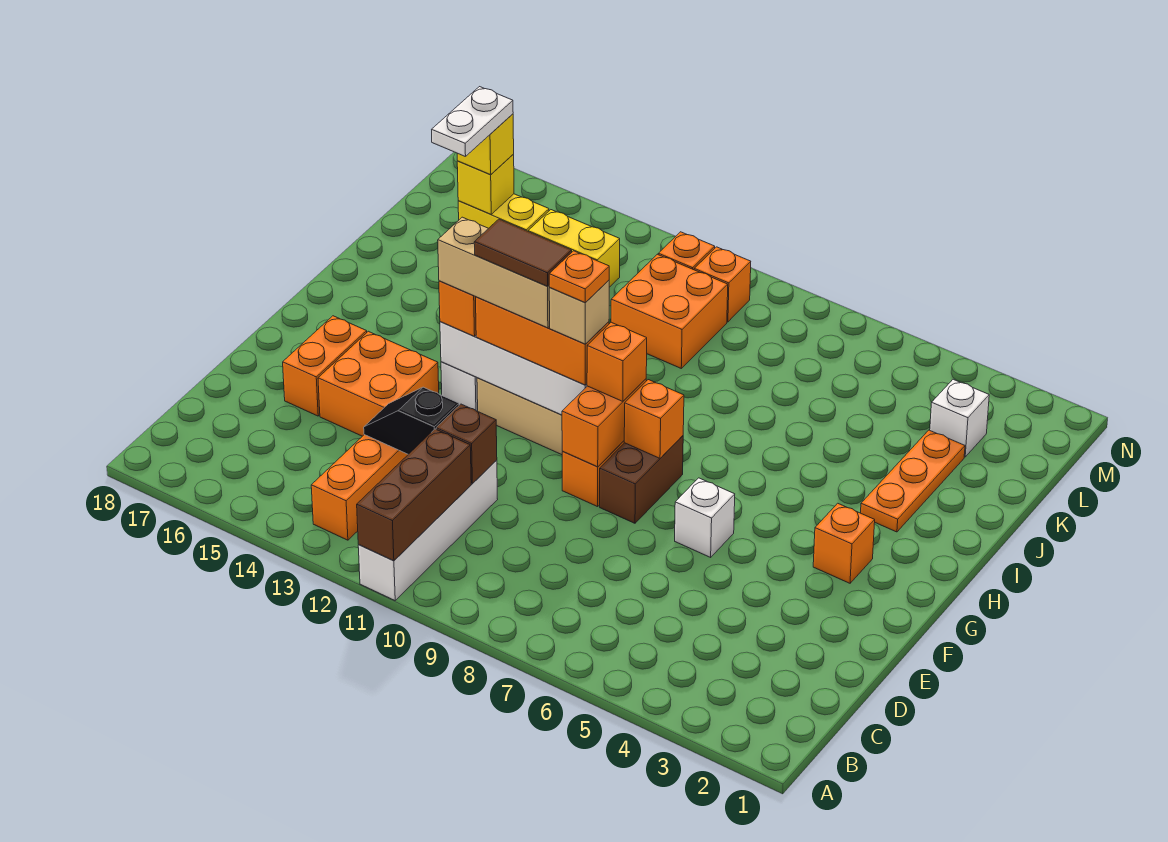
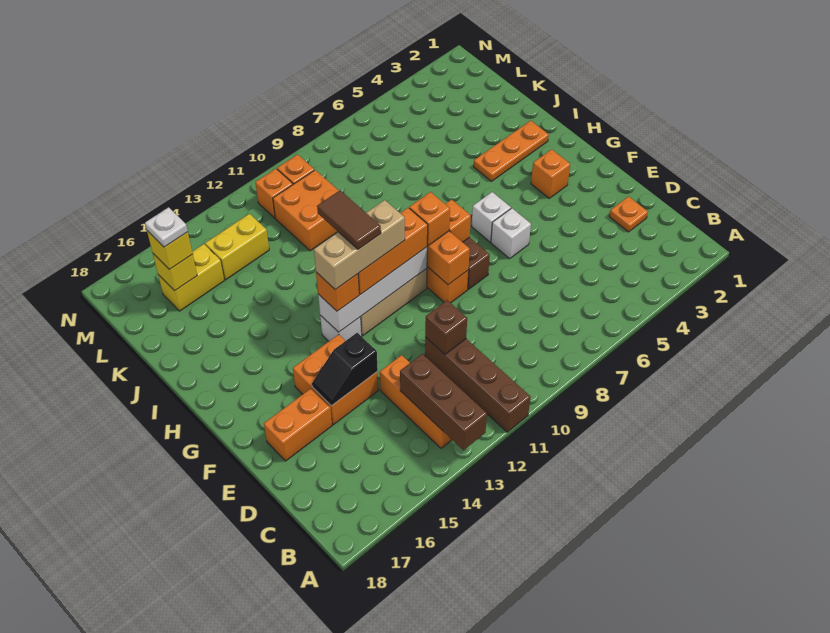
white 1x4 brick [358,460,498,600] -> brown 1x4 brick [425,337,530,432]
brown 1x3 brick [357,429,471,561] -> brown 1x3 brick moved to [400,354,487,450]
black 1x2 slope [364,387,459,454] -> black 1x2 slope moved to [312,333,378,406]
orange 1x2 brick [283,316,367,416] -> orange 1x2 brick turned to [264,388,332,461]
tan 1x1 brick [549,280,609,344] -> none
orange 1x1 plate [549,251,609,303] -> orange 1x1 plate moved to [609,197,648,232]
brown 1x2 tile [474,219,572,286] -> brown 1x2 tile turned to [317,190,381,249]
orange 1x3 plate [861,430,965,532] -> orange 1x3 plate turned to [474,121,549,181]
white 1x2 plate [432,87,513,157] -> white 1x1 plate [145,207,188,247]
white 1x1 brick [930,379,989,457] -> white 1x1 brick moved to [472,192,511,242]

